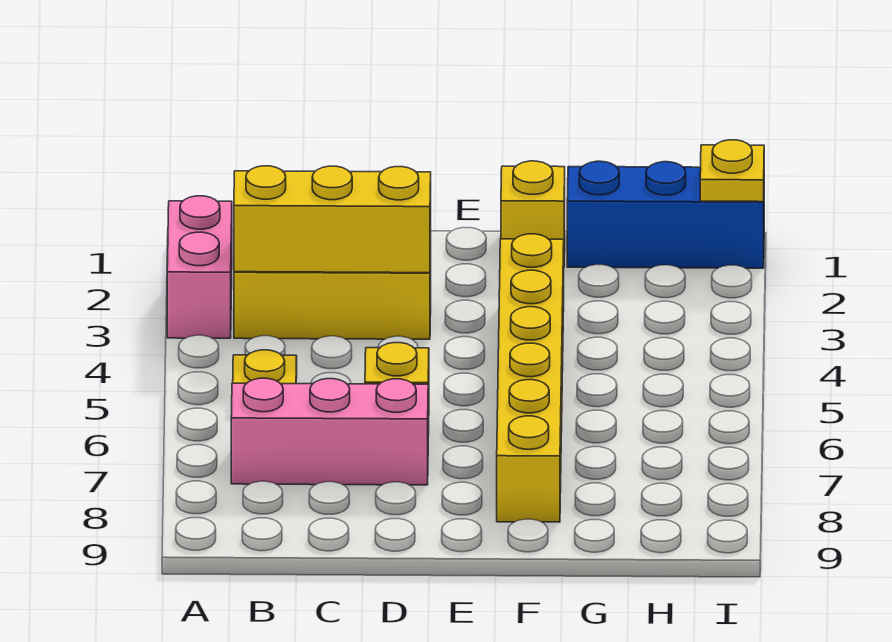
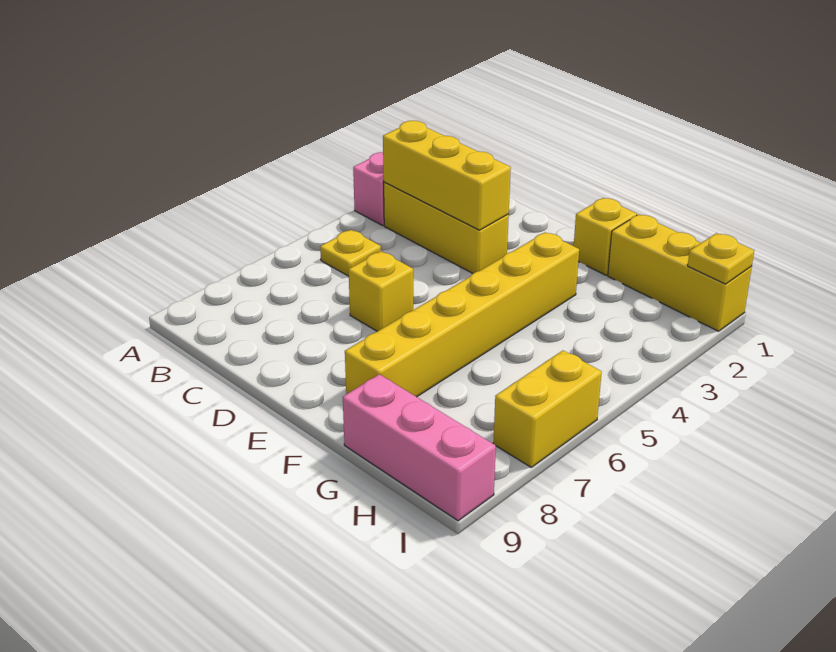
pink 1x3 brick [231,378,428,485] -> pink 1x3 brick moved to [343,374,496,521]
blue 1x3 brick [567,161,764,268] -> yellow 1x3 brick [608,214,752,331]
none -> yellow 1x2 brick [493,351,602,467]

